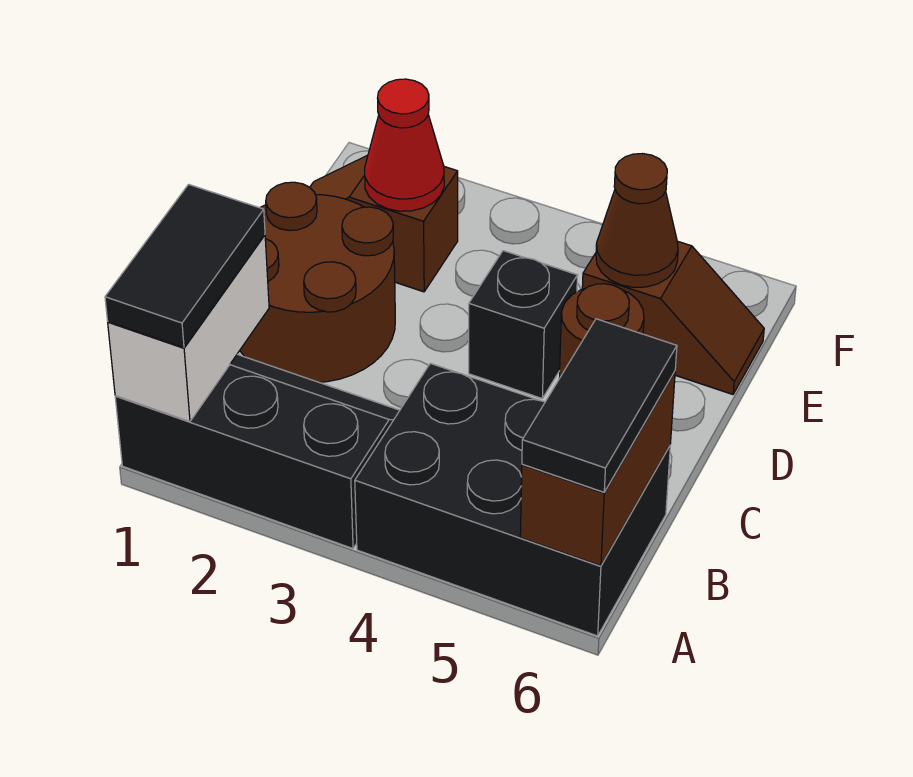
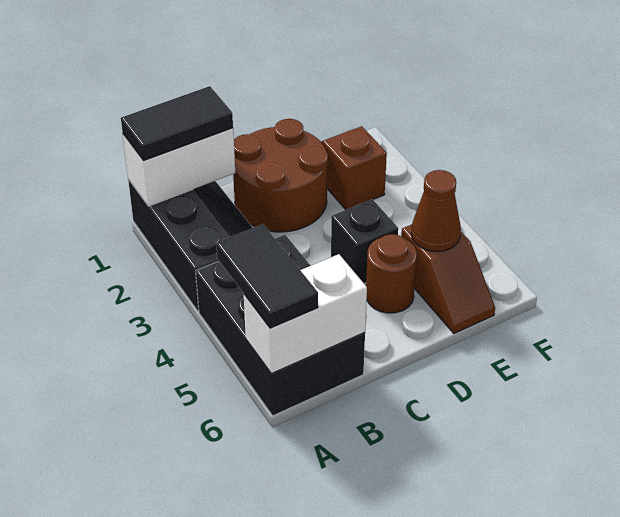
brown 1x2 brick [520,371,675,566] -> white 1x2 brick [244,254,367,373]
black 1x2 tile [522,319,677,492] -> black 1x2 tile turned to [216,224,318,328]
red 1x1 cone [365,79,444,211] -> none

